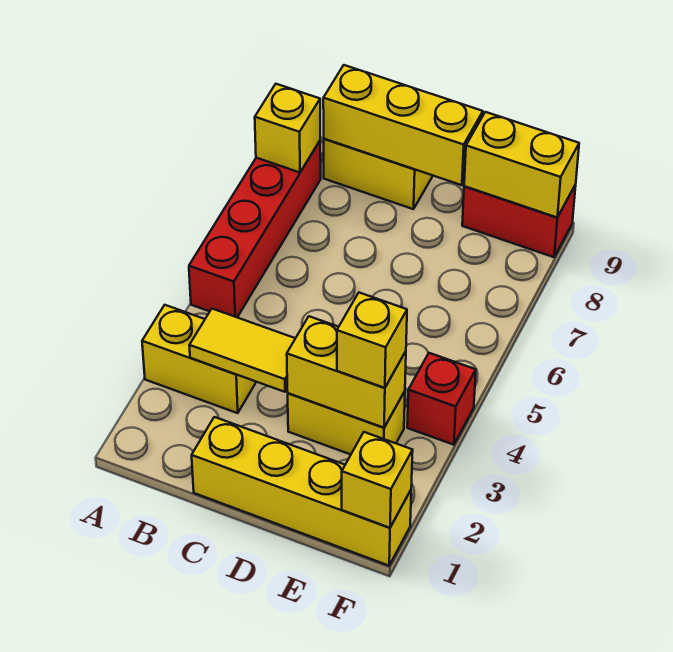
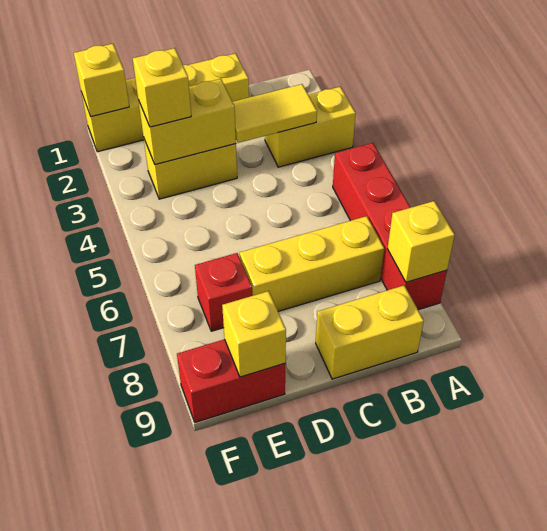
yellow 1x3 brick [323,65,483,185] -> yellow 1x3 brick moved to [240,216,384,311]
yellow 1x2 brick [464,112,579,217] -> yellow 1x1 brick [222,291,286,377]
red 1x1 brick [407,353,476,445] -> red 1x1 brick moved to [195,253,252,331]

